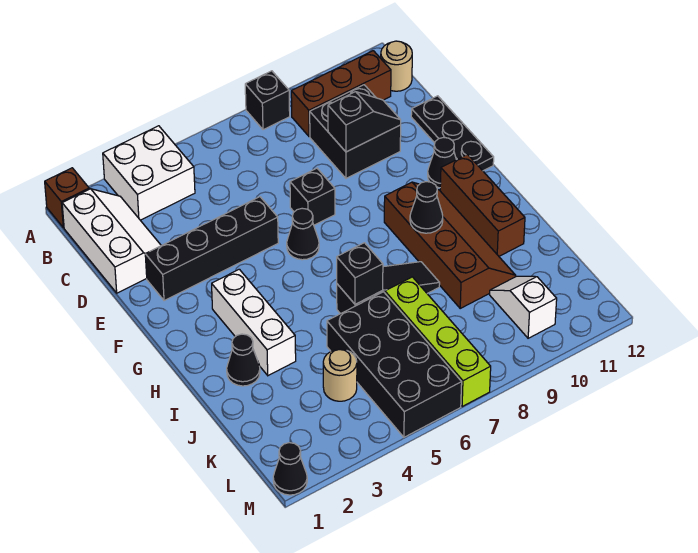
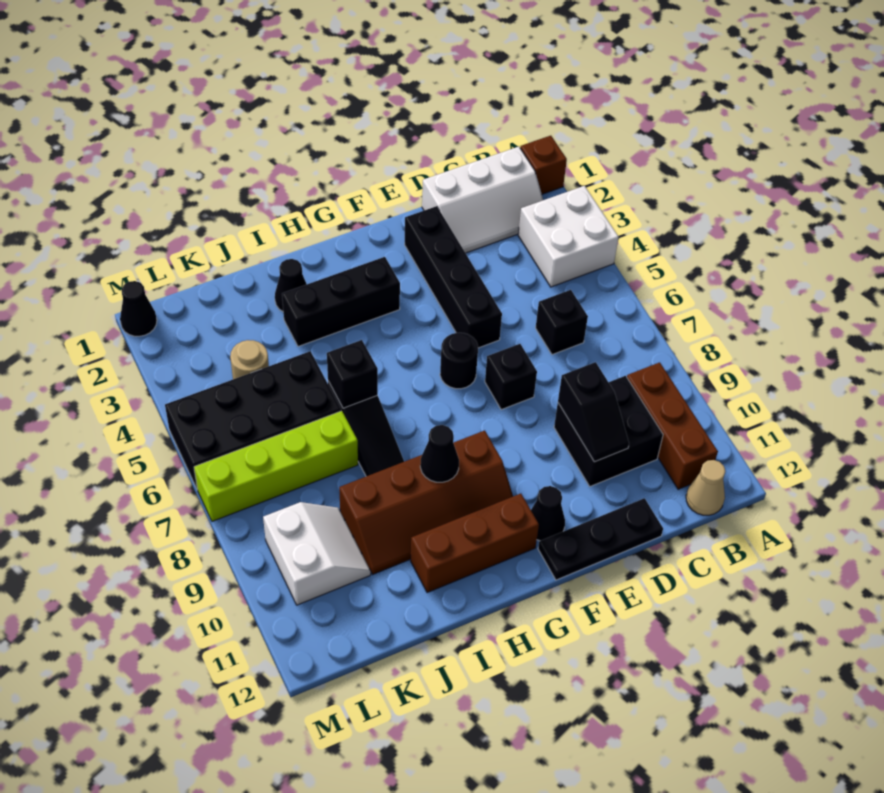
black 1x1 brick [245,71,290,130] -> black 1x1 brick moved to [536,290,588,355]
tan 1x1 round brick [381,41,412,91] -> tan 1x1 cone [686,460,725,515]
black 1x1 cone [287,208,319,260] -> black 1x1 round brick [440,333,478,389]
white 1x3 brick [212,269,296,376] -> black 1x3 brick [282,257,400,346]
white 1x2 slope [490,276,557,338] -> white 2x2 slope [263,502,371,605]

